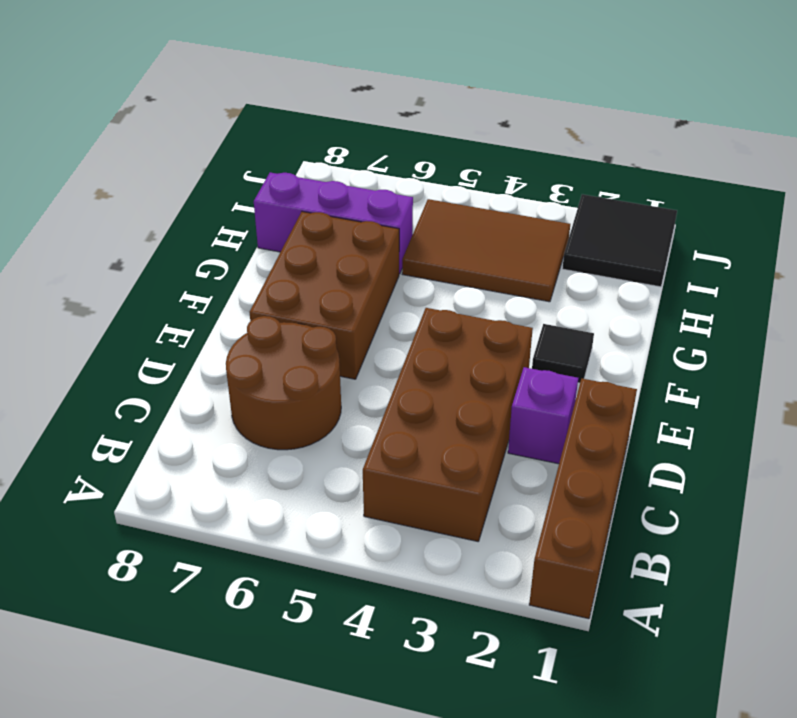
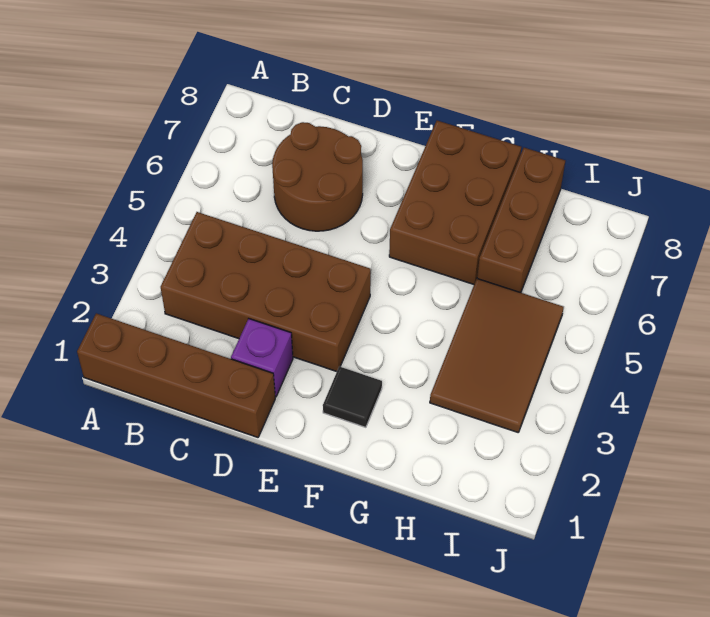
brown 2x3 brick [249,212,399,379] -> brown 2x3 brick turned to [389,121,521,284]
purple 1x3 brick [254,172,413,274] -> brown 1x3 brick [477,148,565,293]
black 2x2 tile [562,194,677,287] -> none

